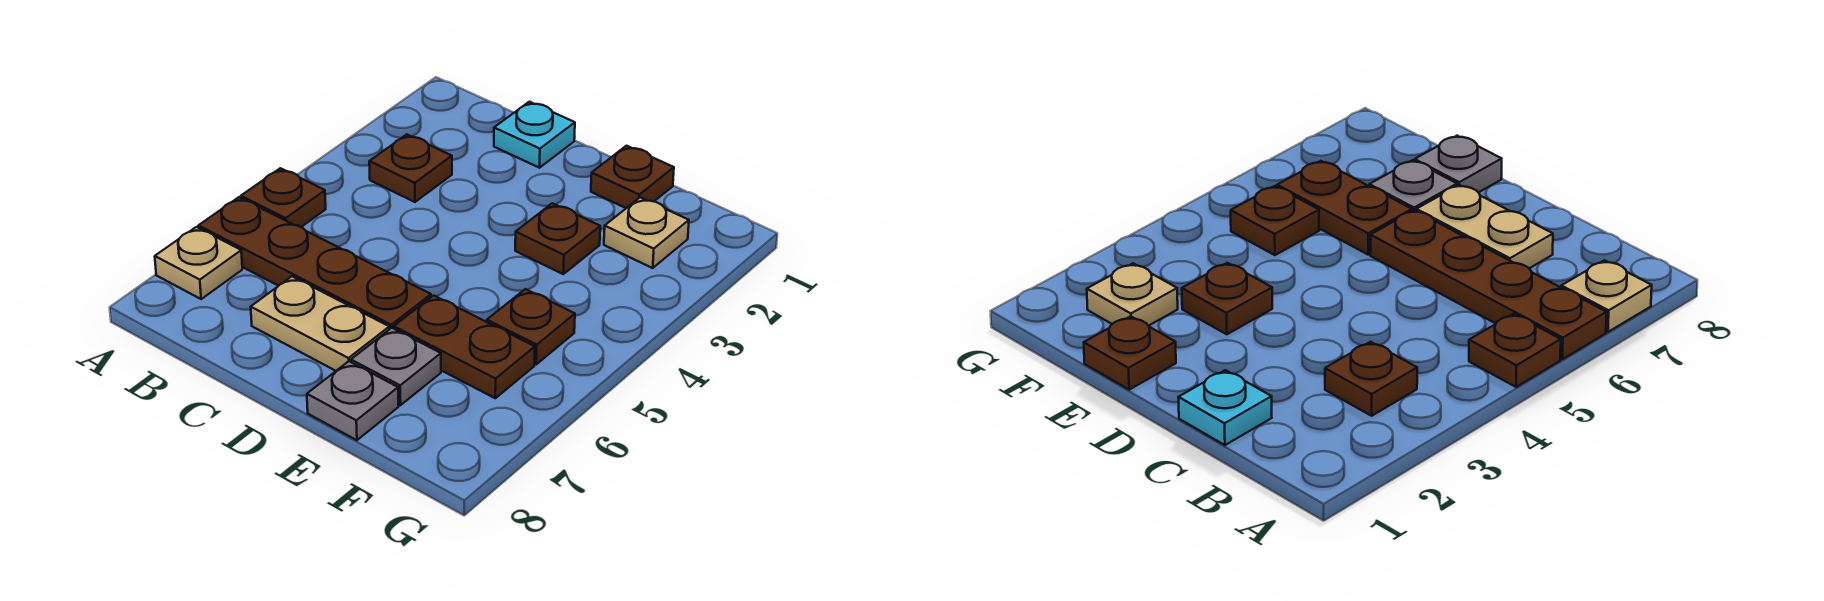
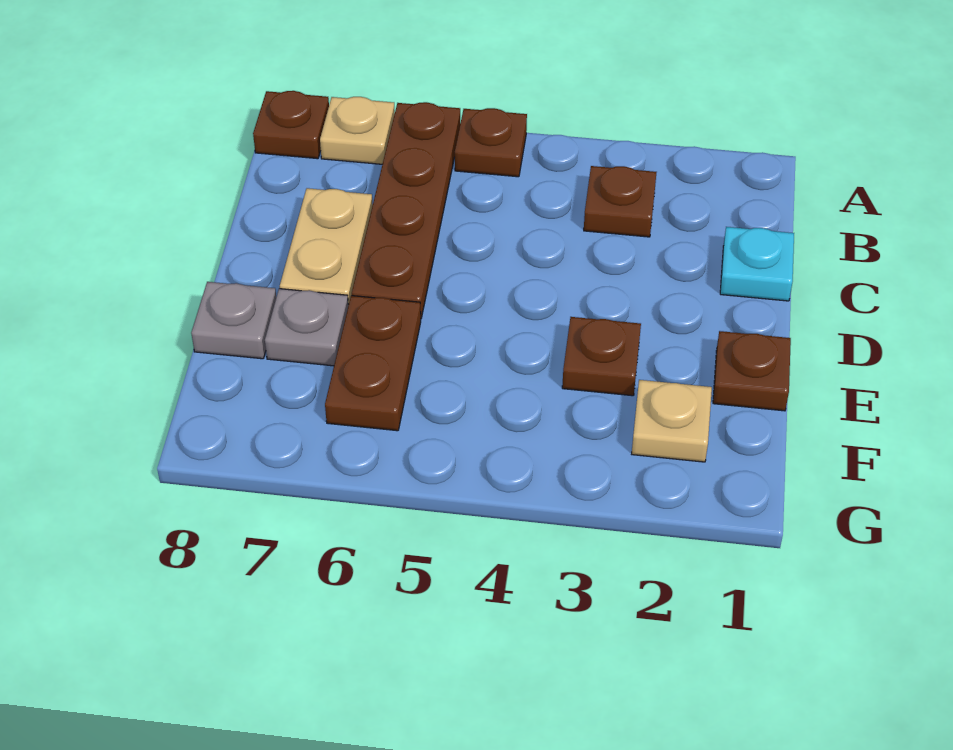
brown 1x1 plate [487,289,575,364] -> brown 1x1 plate moved to [253,91,329,159]

